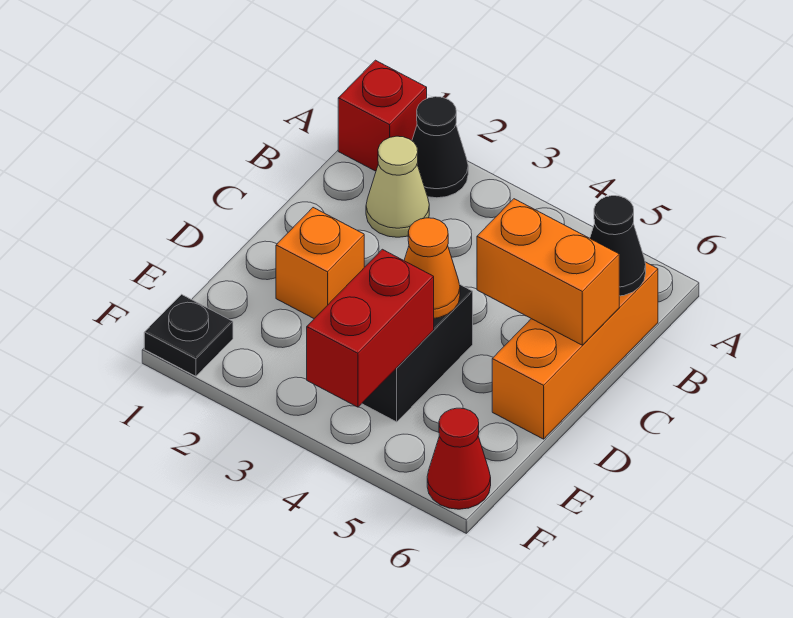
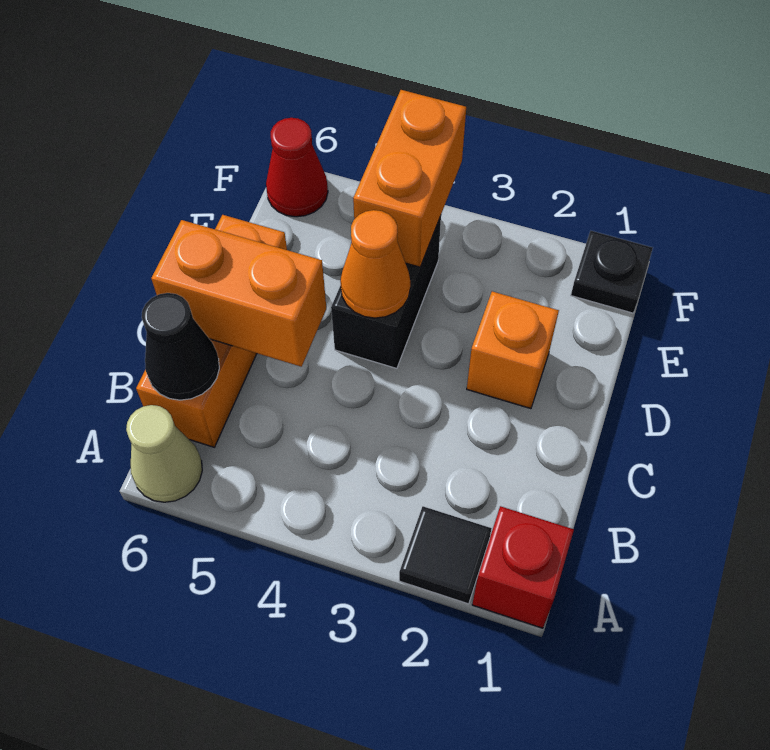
black 1x1 cone [412,97,468,198] -> black 1x1 tile [399,506,492,604]
tan 1x1 cone [366,136,429,237] -> tan 1x1 cone moved to [126,405,202,502]
red 1x2 brick [307,249,434,407] -> orange 1x2 brick [353,90,466,267]

